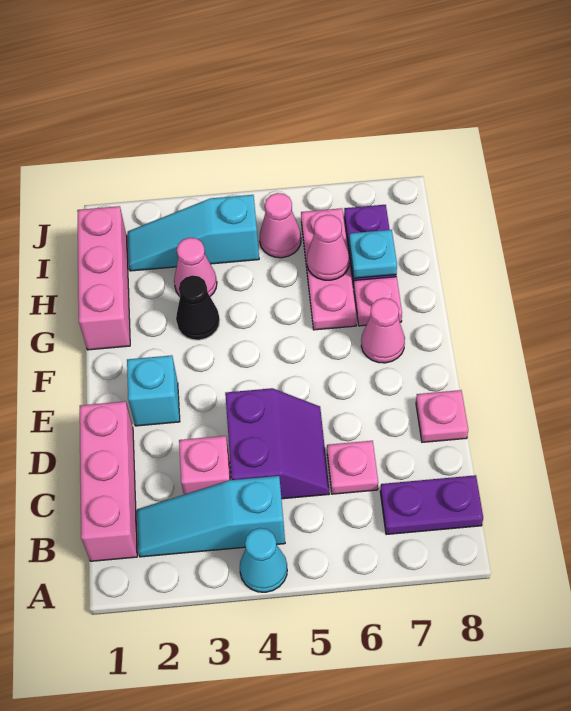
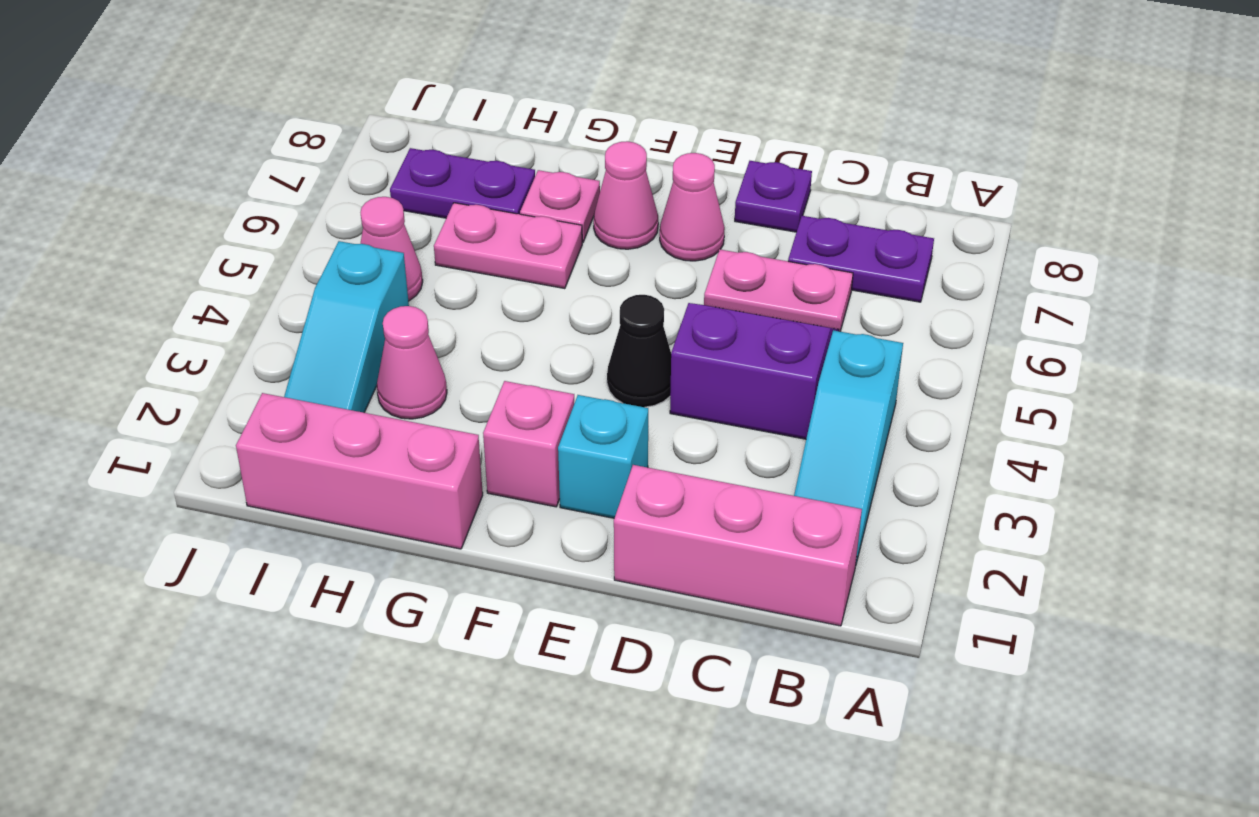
cyan 1x1 cone [240,528,287,592] -> none
purple 1x2 plate [380,475,483,535] -> purple 1x2 plate turned to [788,216,934,302]
pink 1x1 brick [179,436,231,495] -> pink 1x1 brick moved to [483,381,574,507]
pink 1x1 plate [327,441,378,494] -> pink 1x2 plate [704,249,853,331]
pink 1x1 plate [416,390,468,442] -> purple 1x1 plate [735,161,812,232]
black 1x1 cone [176,275,220,340] -> black 1x1 cone moved to [607,295,671,407]
pink 1x3 plate [301,208,357,330] -> pink 1x2 plate [434,203,582,289]
pink 1x1 cone [307,215,349,280] -> pink 1x1 cone moved to [660,153,725,261]
cyan 1x1 plate [349,230,397,278] -> none

